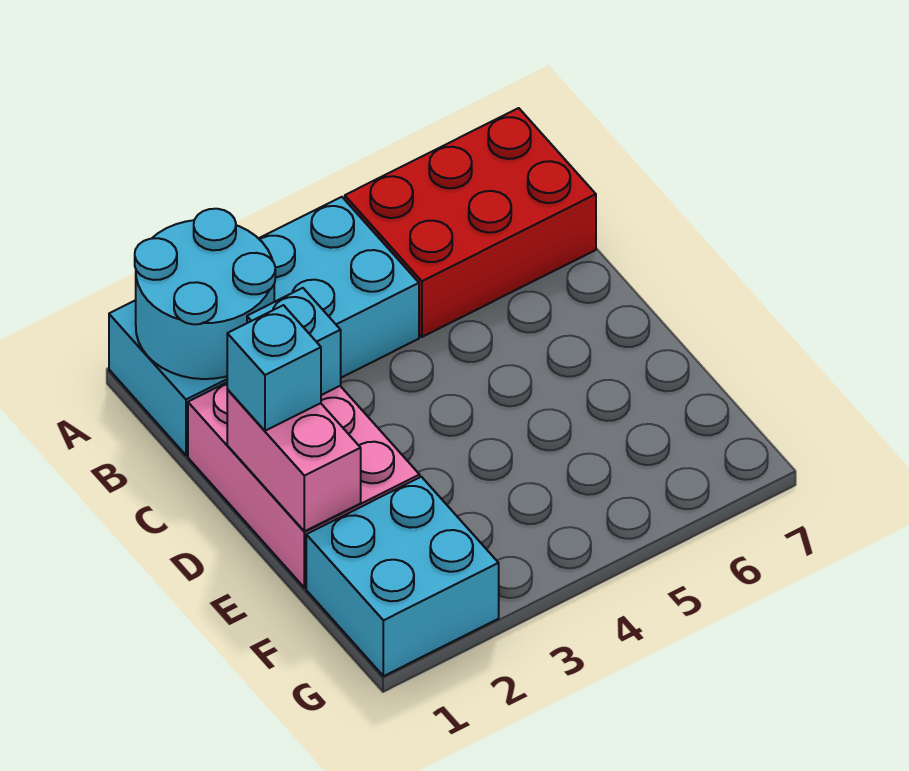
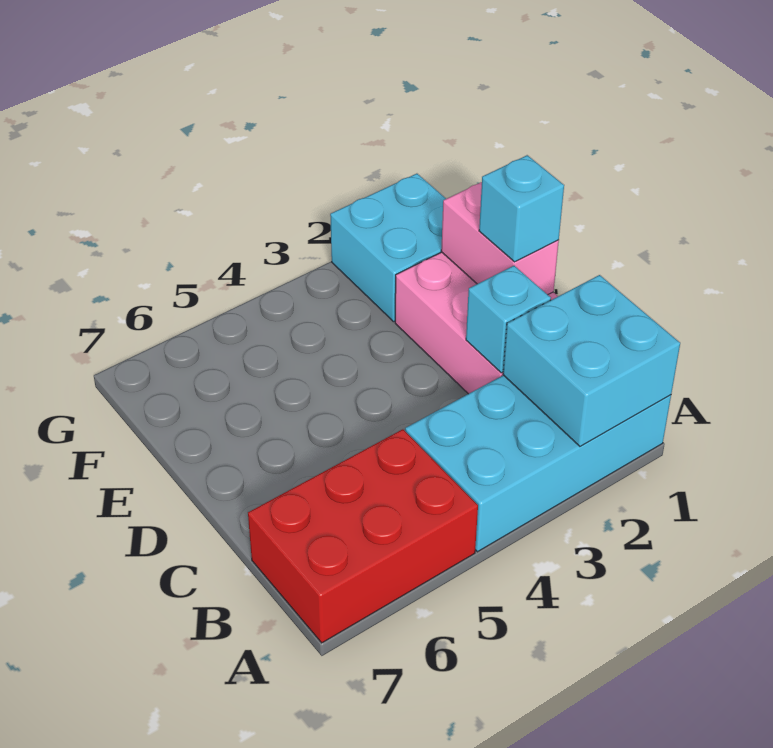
cyan 2x2 round brick [135,209,275,379] -> cyan 2x2 brick [503,275,680,446]

